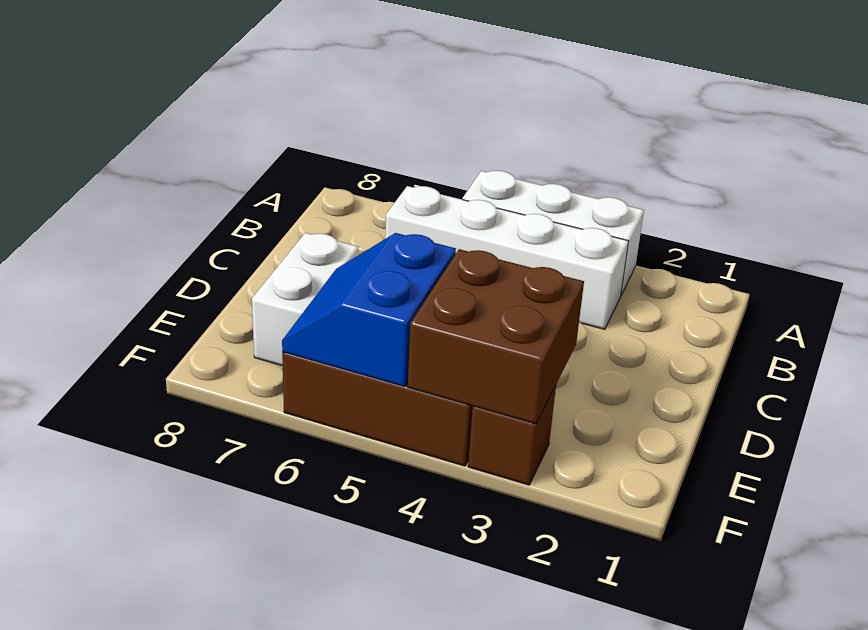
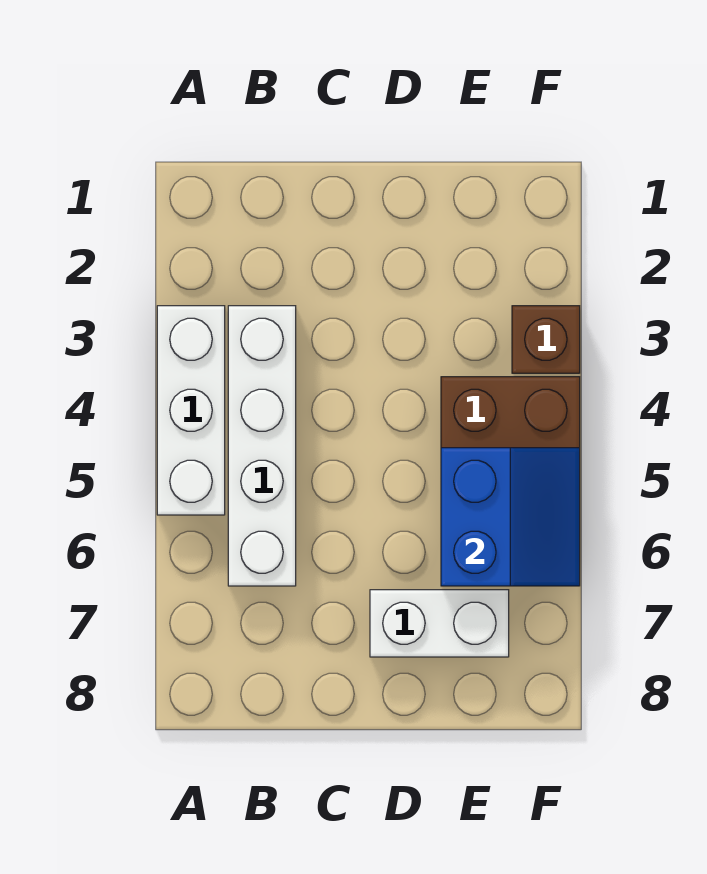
brown 2x2 brick [408,249,584,424] -> none
blue 2x2 slope [282,233,456,387] -> blue 2x2 slope turned to [441,448,580,586]

